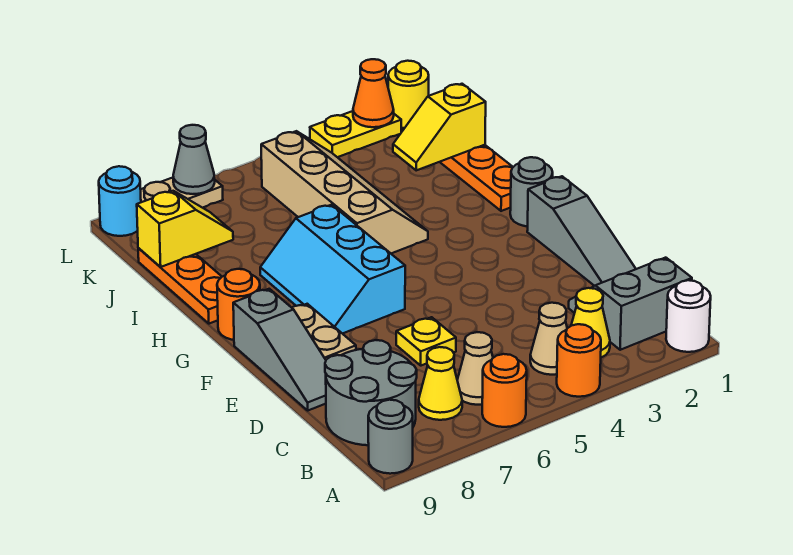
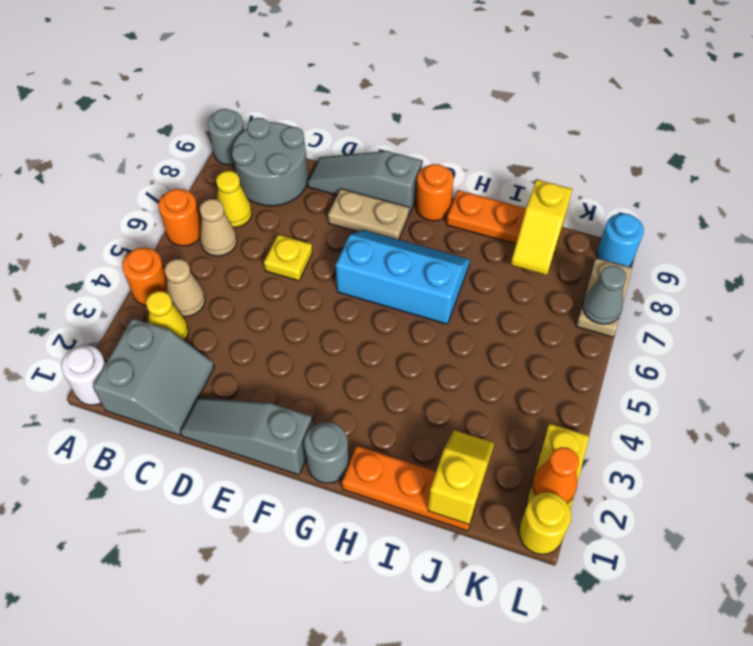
tan 2x4 slope [261,131,428,253] -> none

